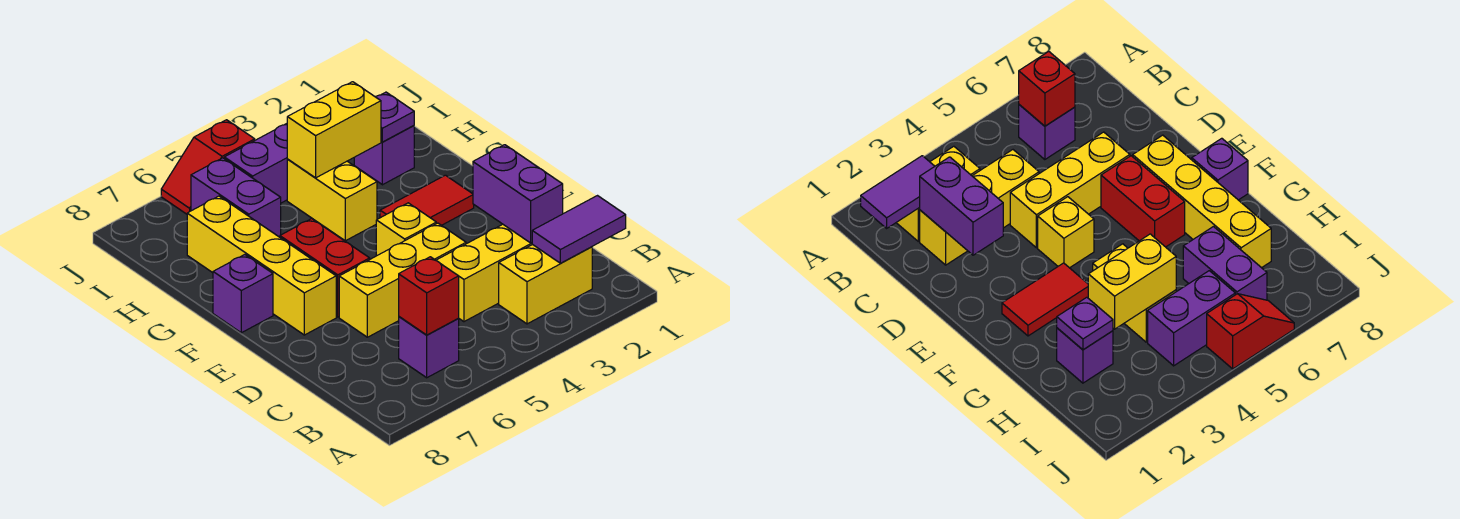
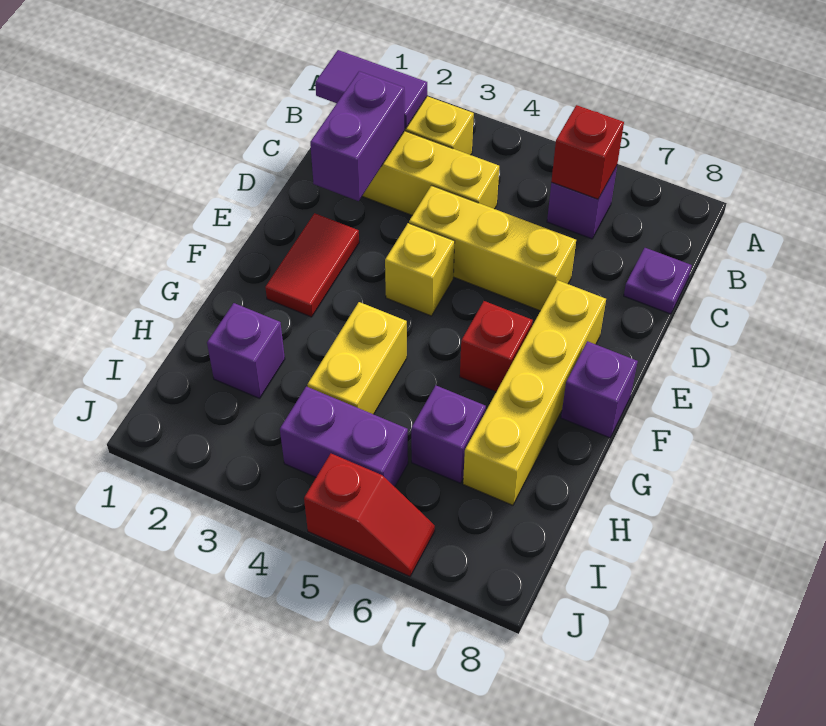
red 1x2 brick [280,219,370,317] -> red 1x1 brick [460,301,533,392]
red 1x2 tile [380,175,474,225] -> red 1x2 tile turned to [265,213,359,317]
purple 1x1 plate [376,92,414,142] -> purple 1x1 plate moved to [624,248,692,314]
yellow 1x2 brick [287,82,381,178] -> none
purple 1x2 brick [191,158,281,237] -> purple 1x1 brick [411,386,486,483]

